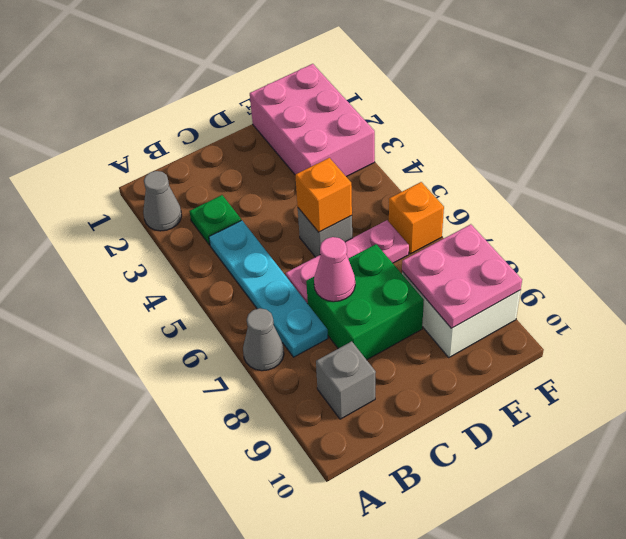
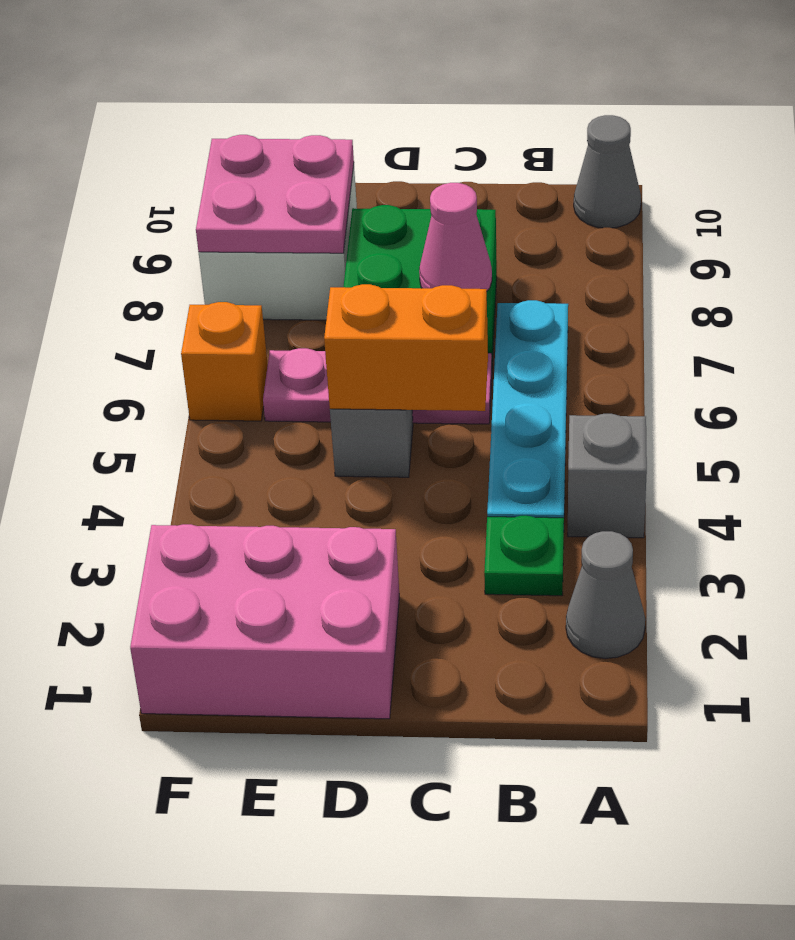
grey 1x1 cone [243,308,284,371] -> grey 1x1 cone moved to [574,115,641,228]
grey 1x1 brick [316,341,376,419] -> grey 1x1 brick moved to [568,414,647,538]
orange 1x1 brick [295,158,352,232] -> orange 1x2 brick [324,284,488,411]
pink 2x3 brick [250,64,375,177] -> pink 2x3 brick turned to [130,524,399,719]

